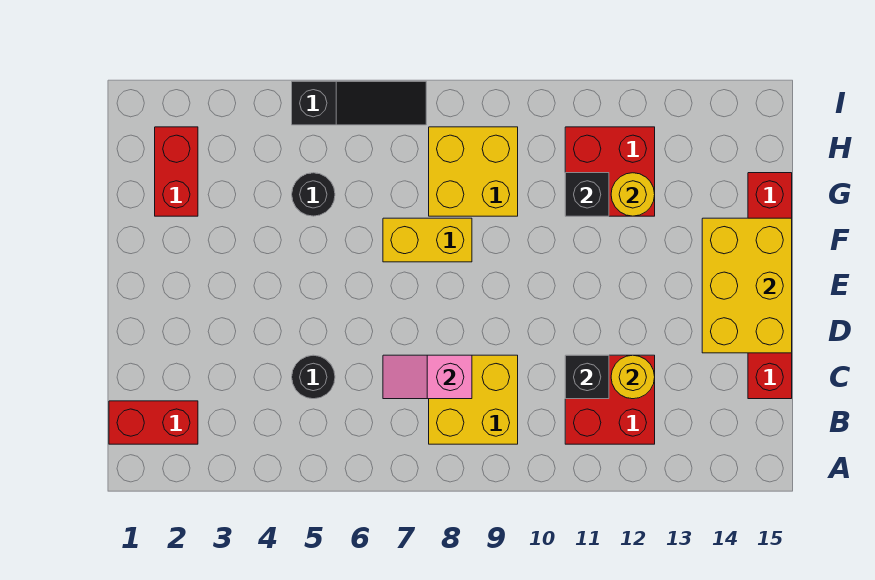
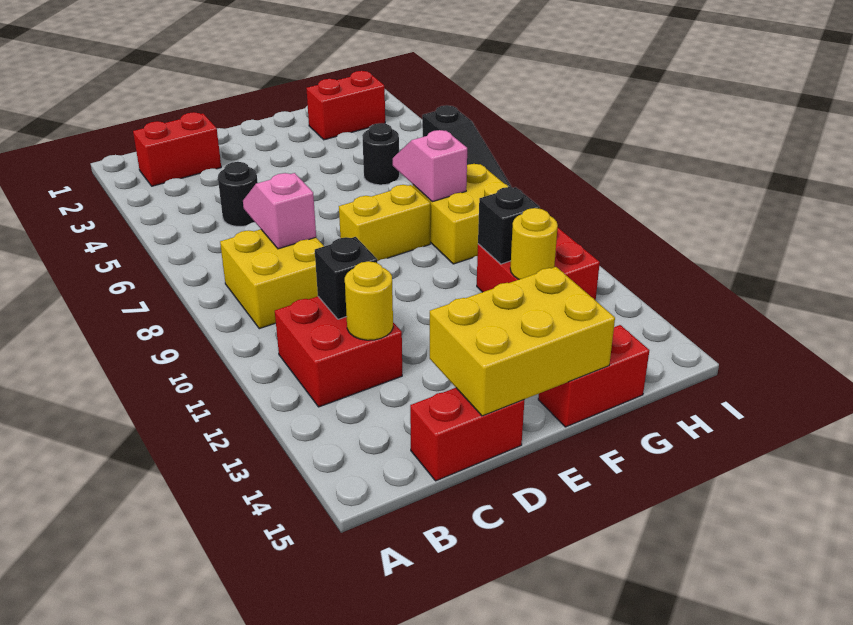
red 1x2 brick [109,401,198,444] -> red 1x2 brick turned to [133,112,221,186]
yellow 1x2 brick [383,218,472,262] -> yellow 1x2 brick turned to [339,185,430,261]
none -> pink 1x2 slope [393,130,467,202]

